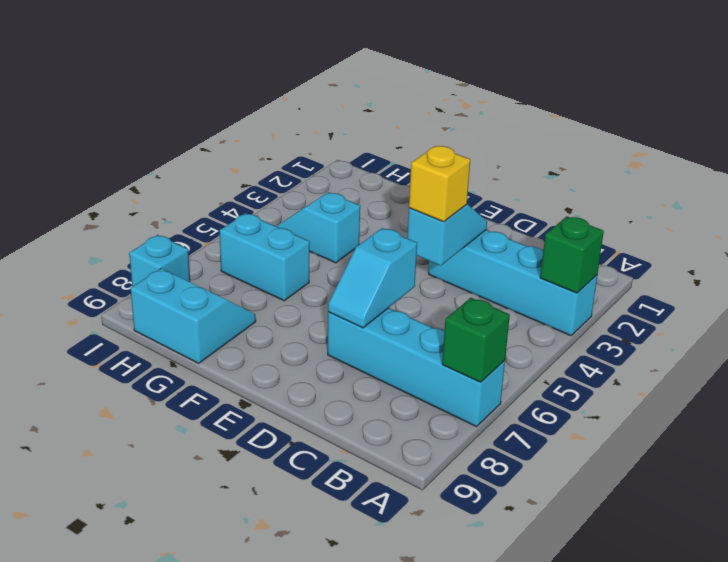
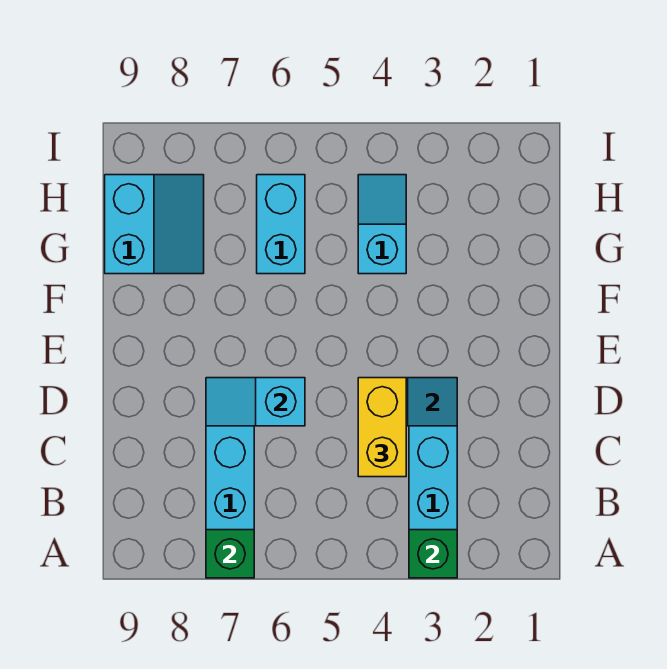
yellow 1x1 brick [409,146,470,222] -> yellow 1x2 brick [358,378,406,477]
cyan 1x1 brick [129,235,190,287] -> none

